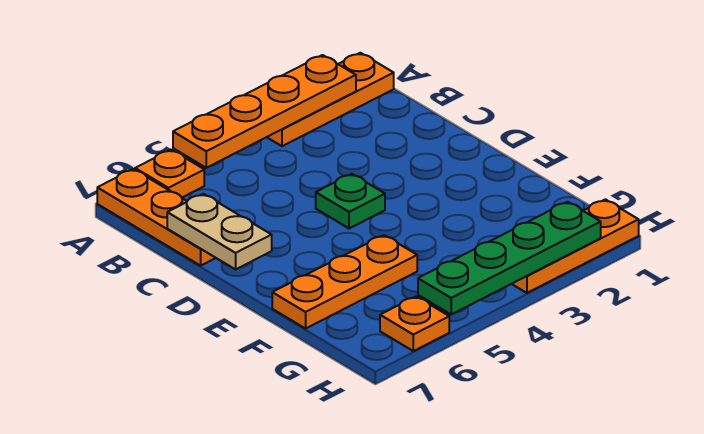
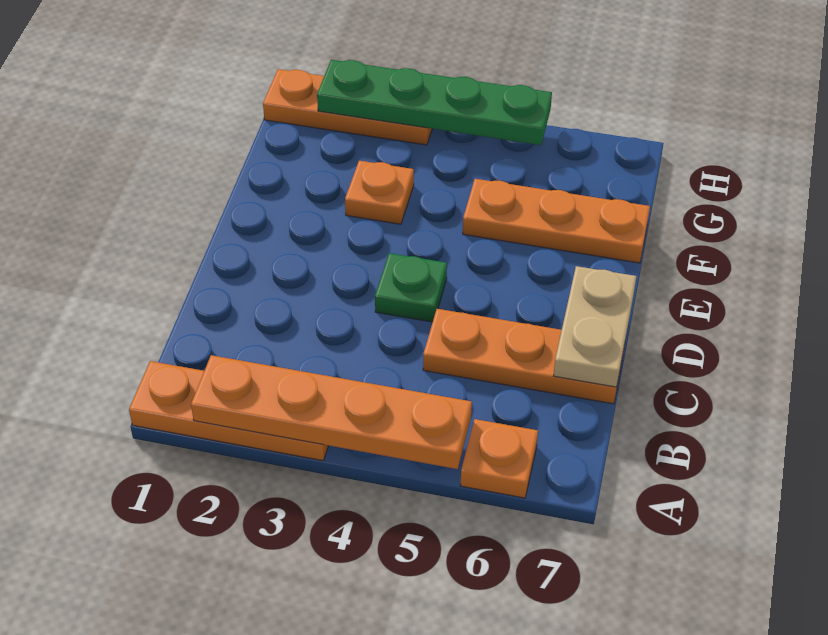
orange 1x3 plate [97,169,215,266] -> orange 1x3 plate turned to [423,309,624,404]
orange 1x1 plate [380,296,449,351] -> orange 1x1 plate moved to [345,161,414,224]

